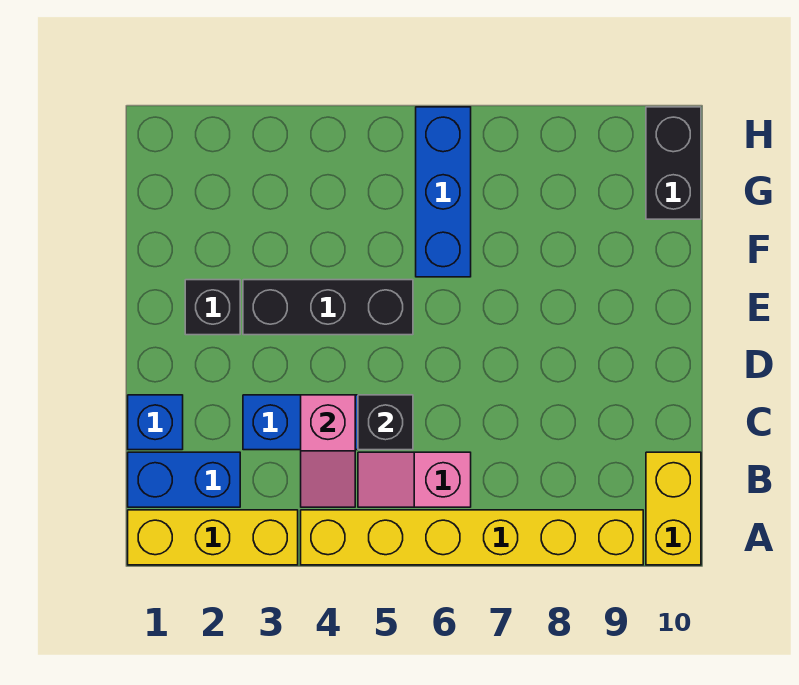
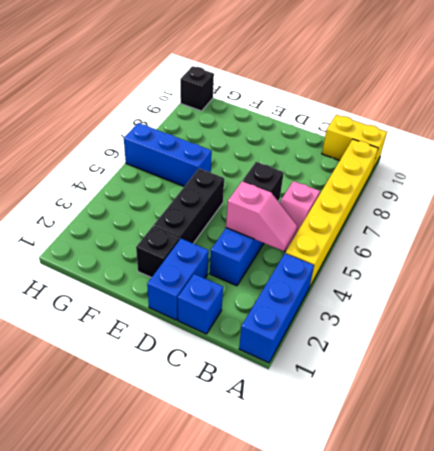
yellow 1x3 brick [128,510,298,565] -> blue 1x3 brick [239,253,314,363]
blue 1x2 brick [128,452,240,507] -> blue 1x2 brick moved to [147,239,209,320]
black 1x2 brick [646,107,701,219] -> black 1x1 brick [180,66,214,111]

